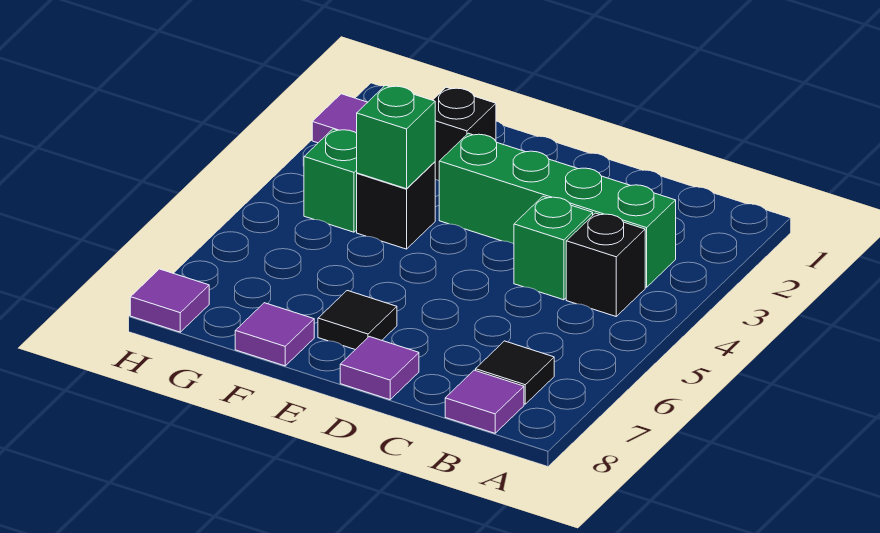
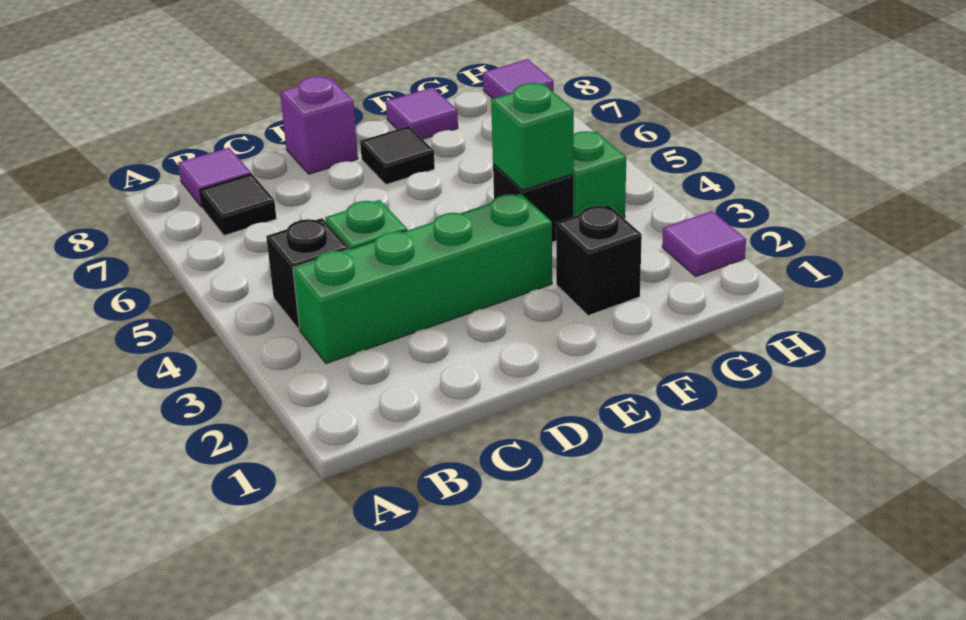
purple 1x1 tile [340,337,419,400] -> purple 1x1 brick [280,77,358,174]

